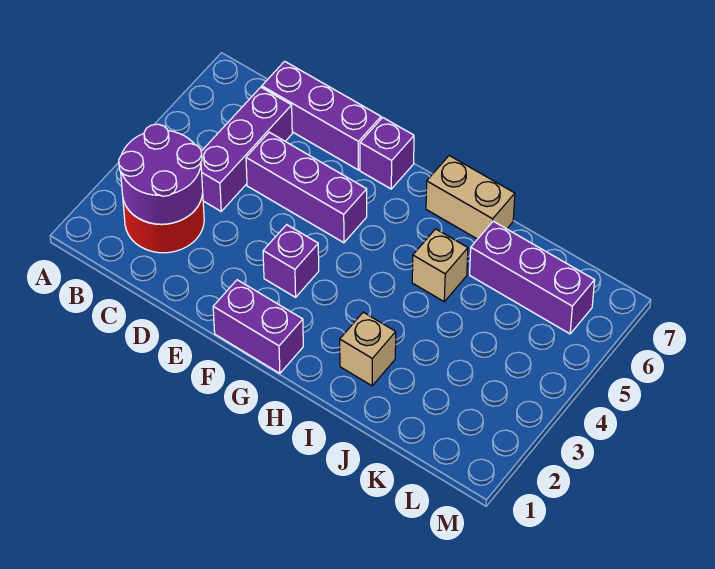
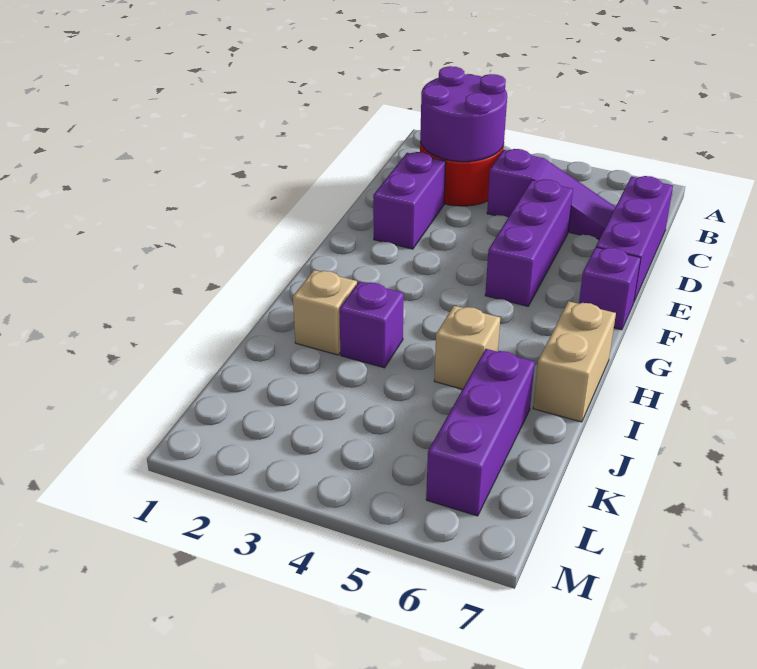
purple 1x3 brick [201,87,292,211] -> purple 1x3 slope [487,149,615,239]
purple 1x2 brick [213,280,303,373] -> purple 1x2 brick moved to [373,152,446,249]
purple 1x1 brick [263,225,319,297] -> purple 1x1 brick moved to [339,282,404,368]

